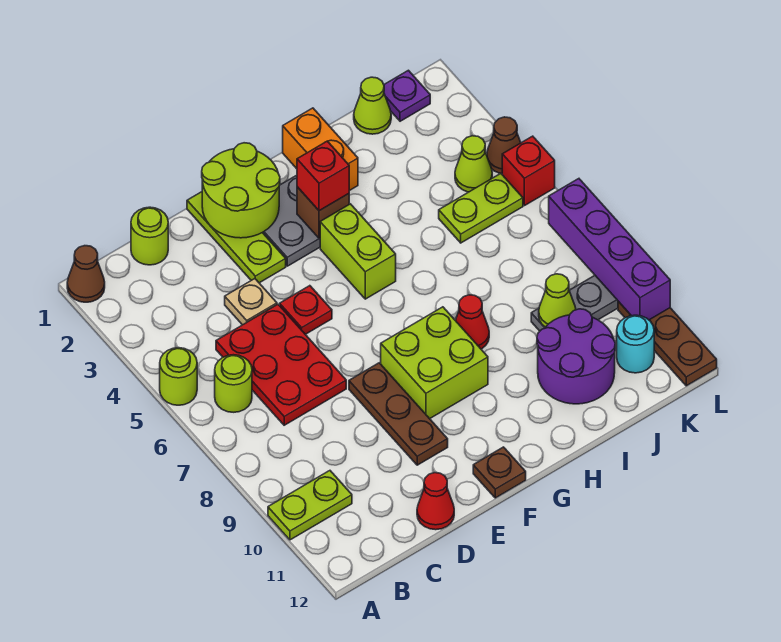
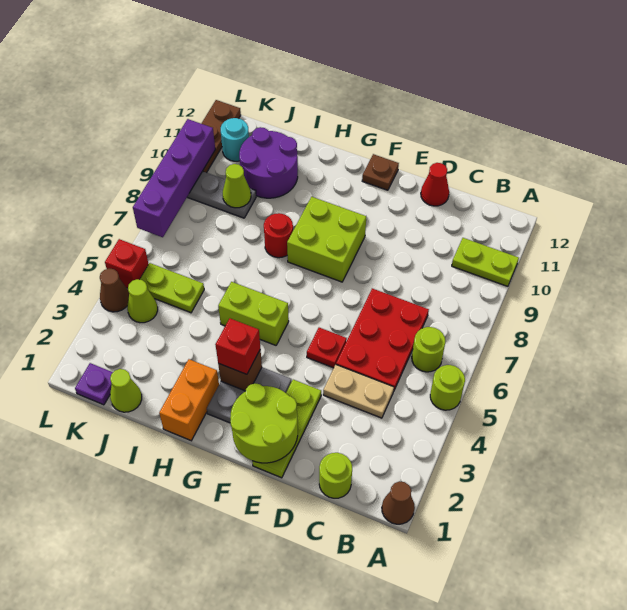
tan 1x1 plate [225,279,277,325] -> tan 1x2 plate [323,365,394,418]
brown 1x3 plate [349,363,448,465] -> none
lime 1x2 brick [320,204,396,299] -> lime 1x2 brick turned to [218,282,289,345]
red 1x1 cone [455,295,489,349] -> red 1x1 round brick [264,213,293,258]

